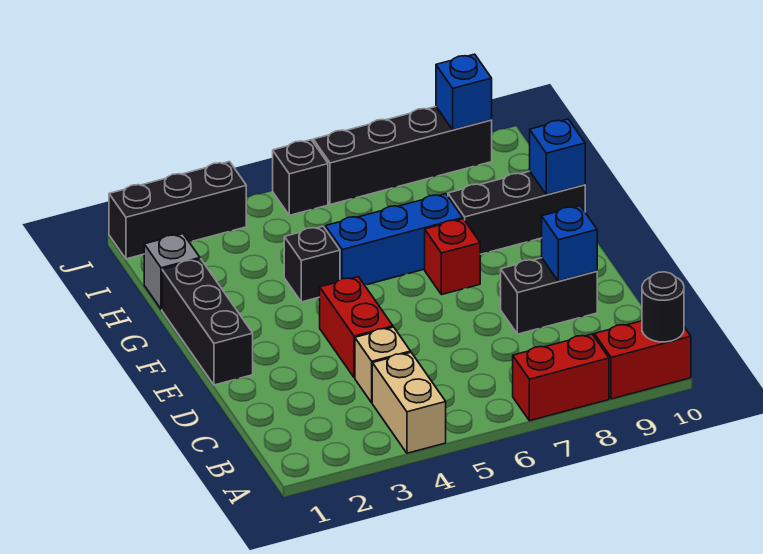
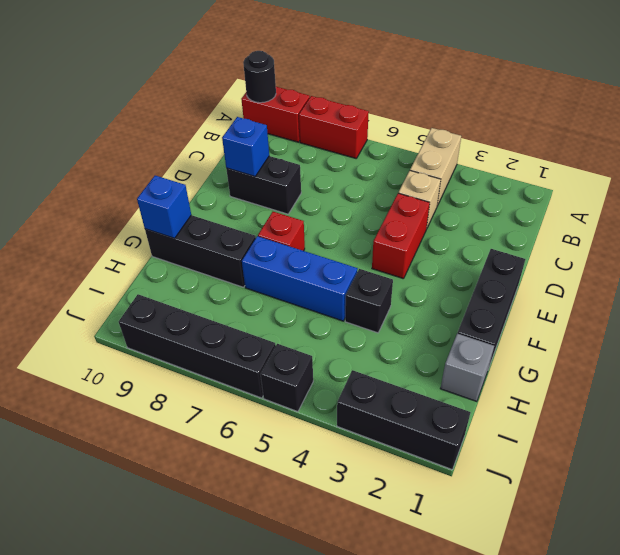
blue 1x1 brick [436,54,492,130] -> none

